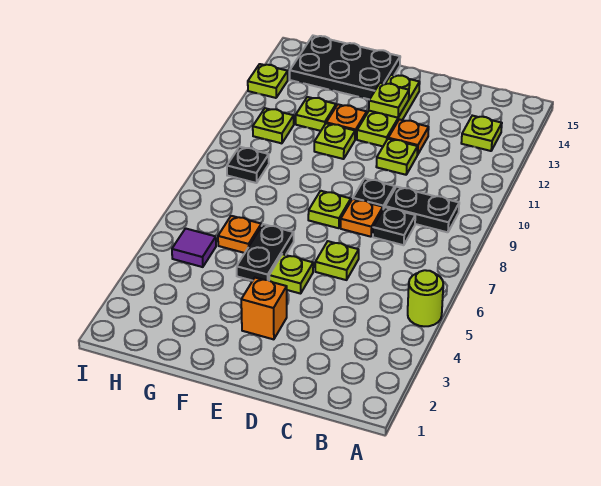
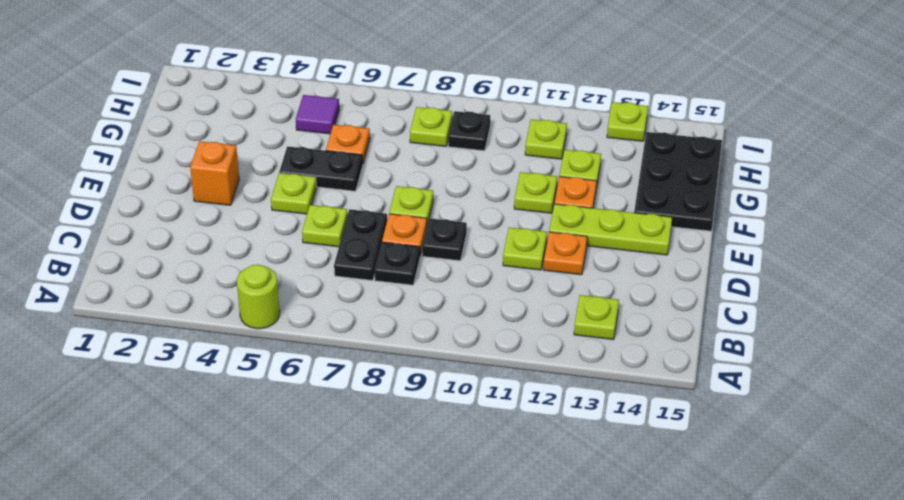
black 1x2 plate [385,187,459,232] -> black 1x2 plate moved to [334,209,387,281]
lime 1x1 plate [369,83,409,118] -> lime 1x1 plate moved to [410,107,452,147]

